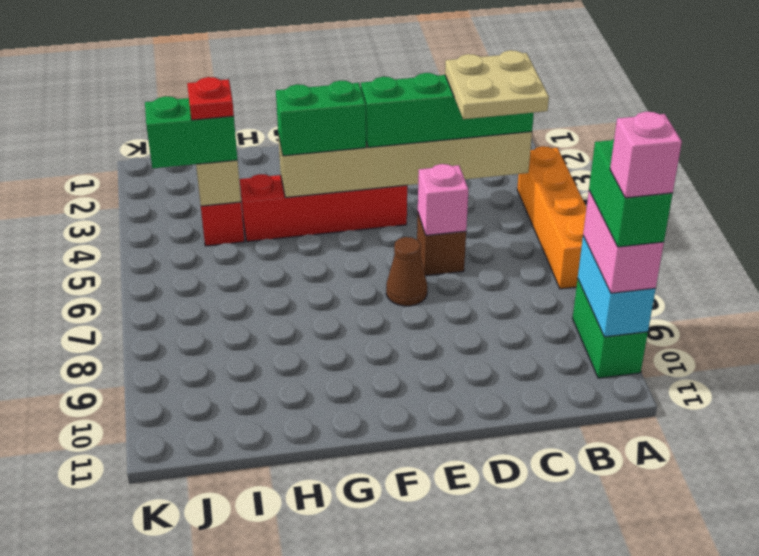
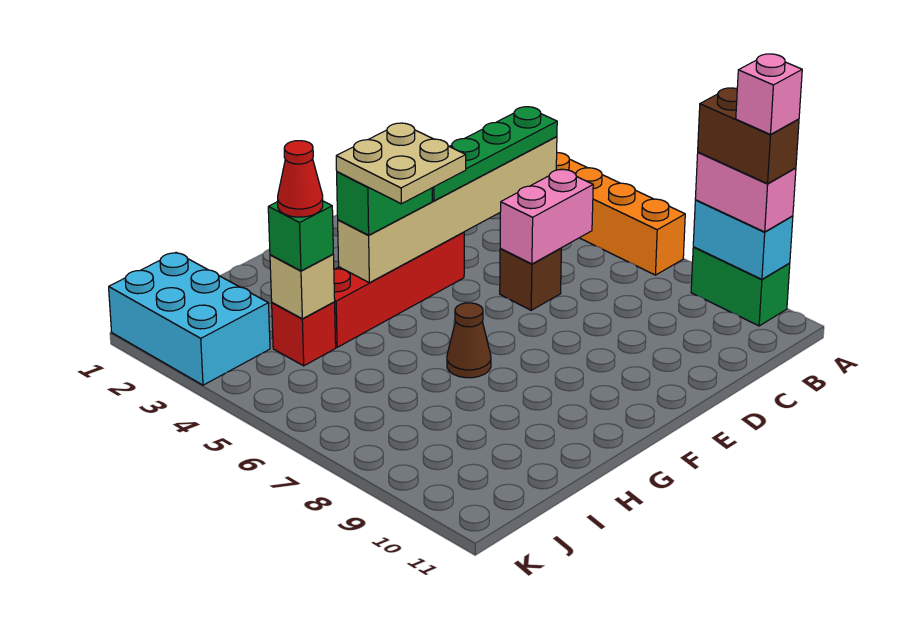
green 1x2 brick [589,139,673,247] -> brown 1x2 brick [698,88,799,184]
green 1x4 brick [361,73,534,147] -> green 1x4 plate [432,107,557,201]
tan 2x2 plate [445,50,549,119] -> tan 2x2 plate moved to [336,123,466,204]
pink 1x1 brick [418,164,469,235] -> pink 1x2 brick [500,169,593,264]
brown 1x1 cone [386,237,427,306] -> brown 1x1 cone moved to [447,303,491,378]
green 1x2 brick [145,96,238,168] -> green 1x1 brick [268,201,333,271]
red 1x1 plate [187,77,234,120] -> red 1x1 cone [278,141,323,217]
none -> cyan 2x3 brick [109,252,270,385]

